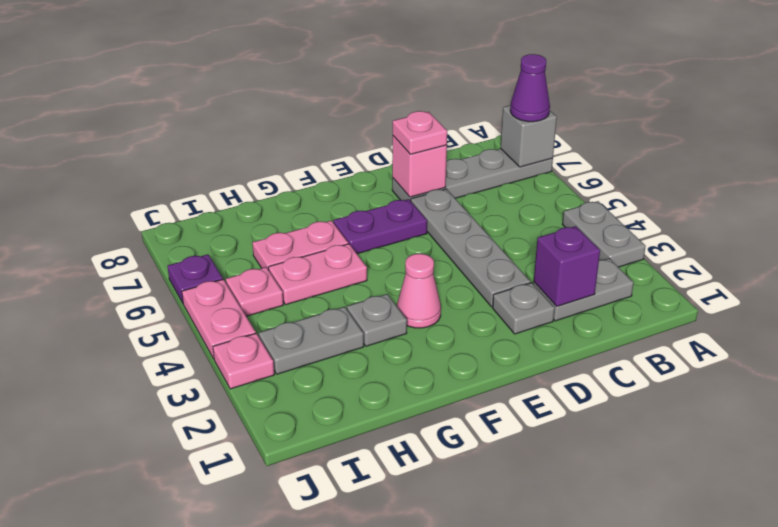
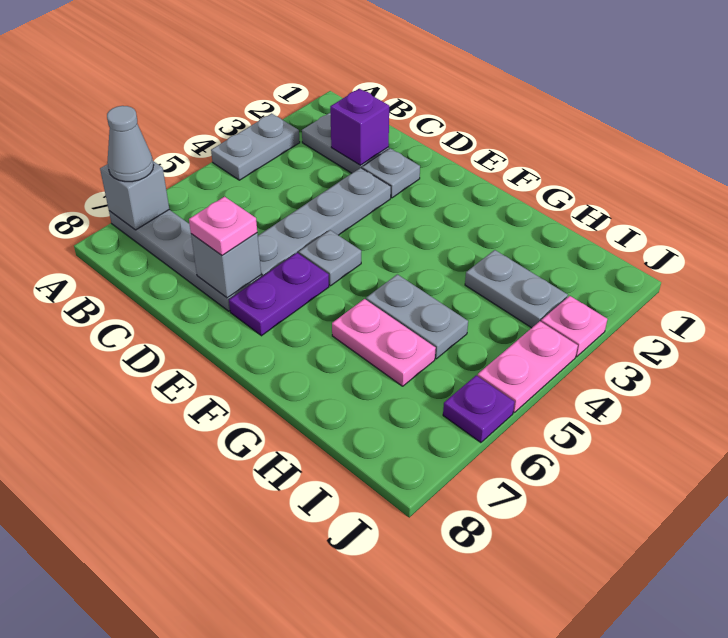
purple 1x1 cone [510,54,550,122] -> grey 1x1 cone [107,106,154,182]
pink 1x1 brick [392,136,447,197] -> grey 1x1 brick [191,233,261,298]
purple 1x2 plate [333,199,427,254] -> purple 1x2 plate turned to [229,253,329,336]
pink 1x1 cone [397,254,441,328] -> none
grey 1x1 plate [347,294,407,346] -> grey 1x1 plate moved to [299,230,361,286]
pink 1x2 plate [269,244,367,305] -> grey 1x2 plate [366,274,468,359]
pink 1x1 plate [226,267,283,316] -> none

